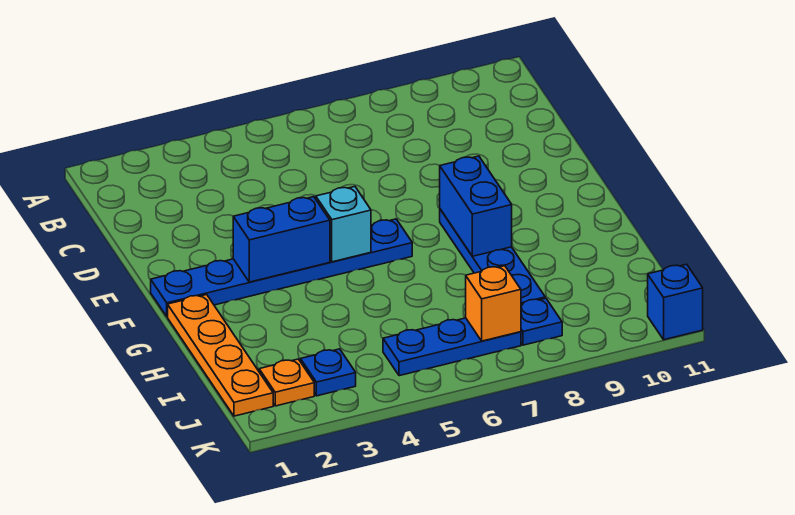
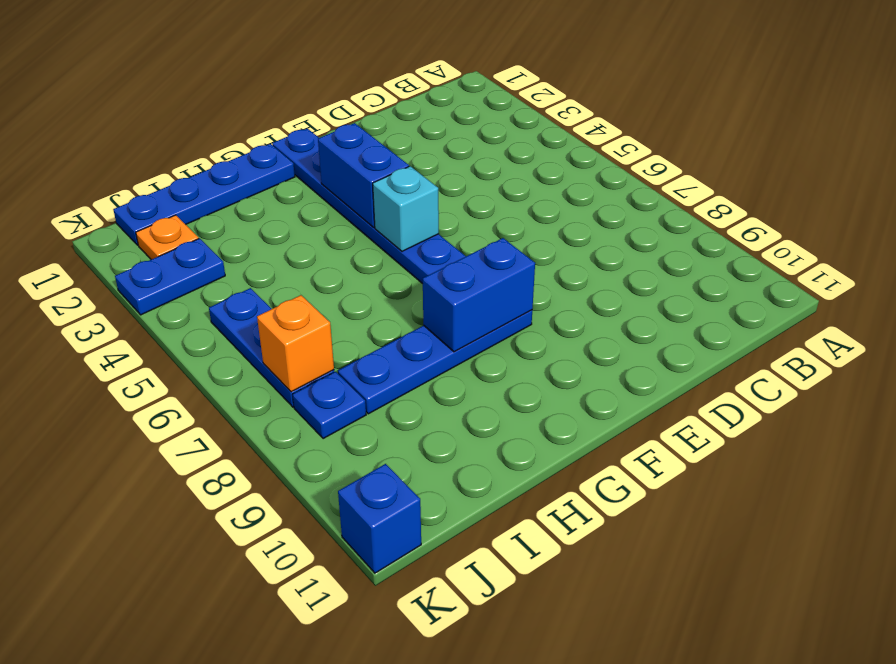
orange 1x4 plate [168,295,273,416] -> blue 1x4 plate [113,144,295,245]
blue 1x1 plate [300,349,356,396] -> blue 1x2 plate [115,238,225,315]

